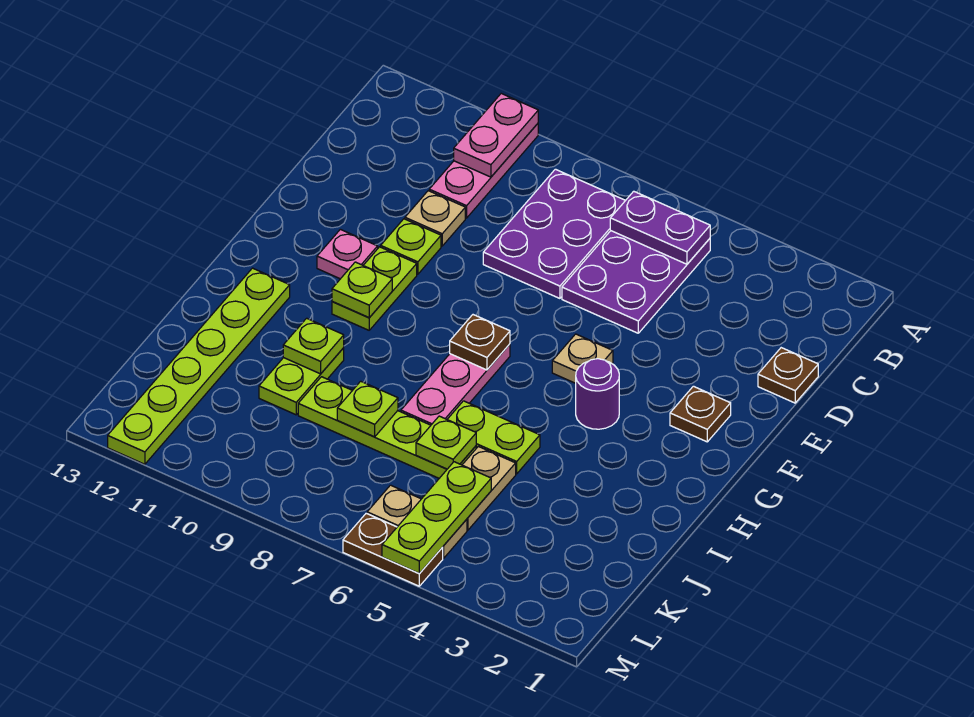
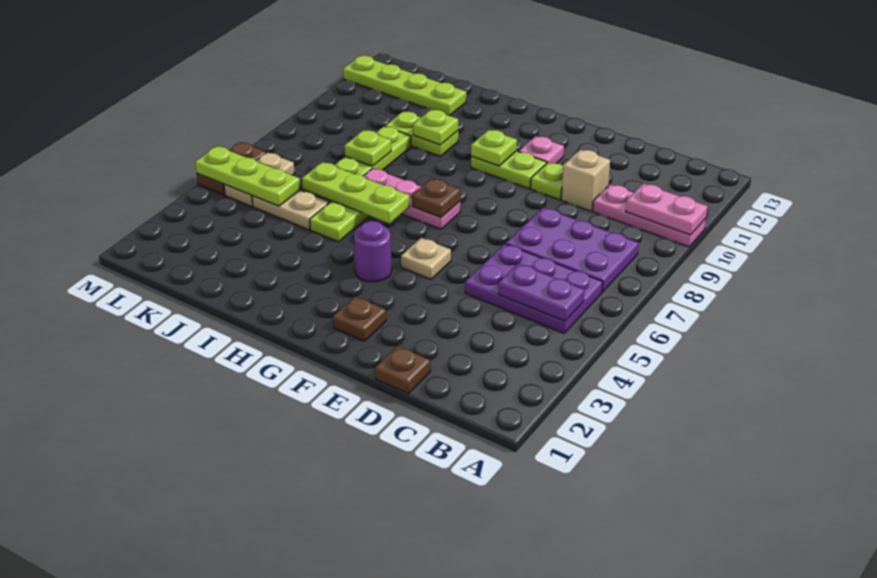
purple 1x2 plate [610,191,710,264] -> purple 1x2 plate turned to [498,263,585,321]
tan 1x1 plate [405,191,465,246] -> tan 1x1 brick [561,149,610,211]
lime 1x6 plate [108,268,290,464] -> lime 1x4 plate [343,56,466,116]
lime 1x1 plate [416,416,476,469] -> lime 1x3 plate [302,162,410,224]

